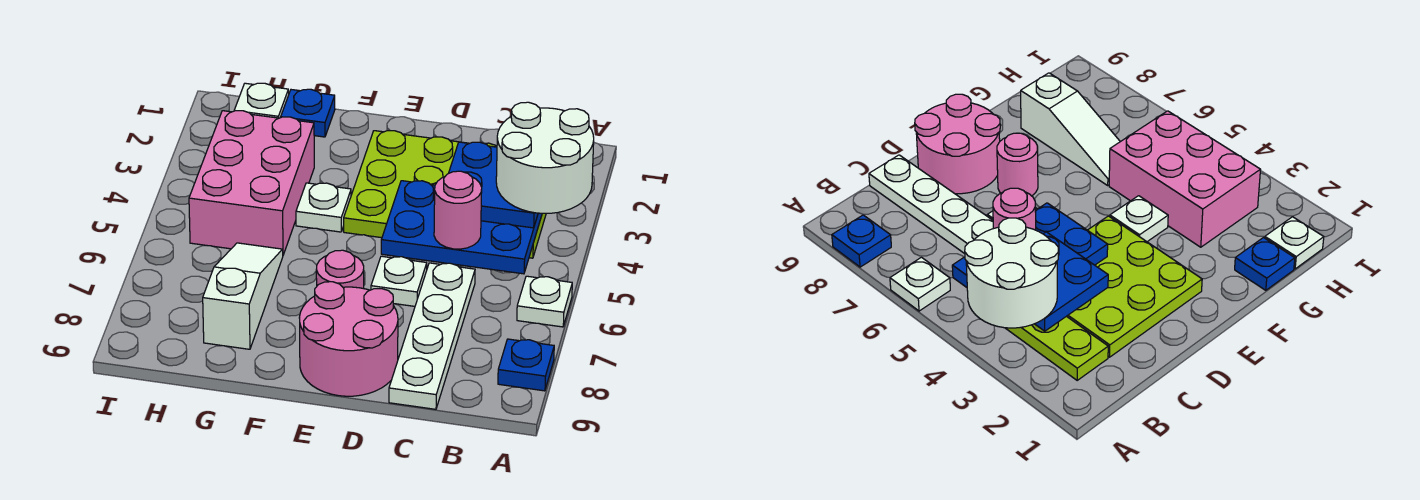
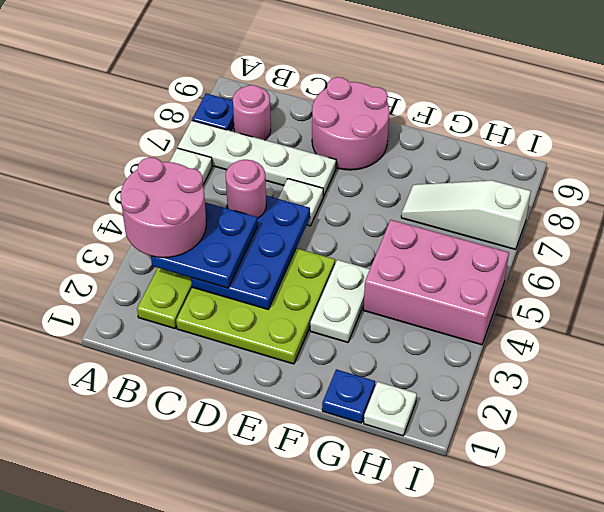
white 2x2 round brick [496,102,594,213] -> pink 2x2 round brick [121,157,206,258]
blue 2x3 plate [381,181,542,274] -> blue 2x3 plate turned to [191,196,310,309]
white 1x4 plate [389,263,475,409] -> white 1x4 plate turned to [178,121,336,196]
pink 1x1 round brick [316,250,364,289] -> pink 1x1 round brick moved to [233,85,271,140]
white 1x1 plate [296,183,351,232] -> white 1x2 plate [310,260,370,342]
pink 2x3 brick [189,111,314,255] -> pink 2x3 brick turned to [364,220,509,345]
white 1x3 slope [203,243,283,349] -> white 1x3 slope turned to [401,180,531,249]

